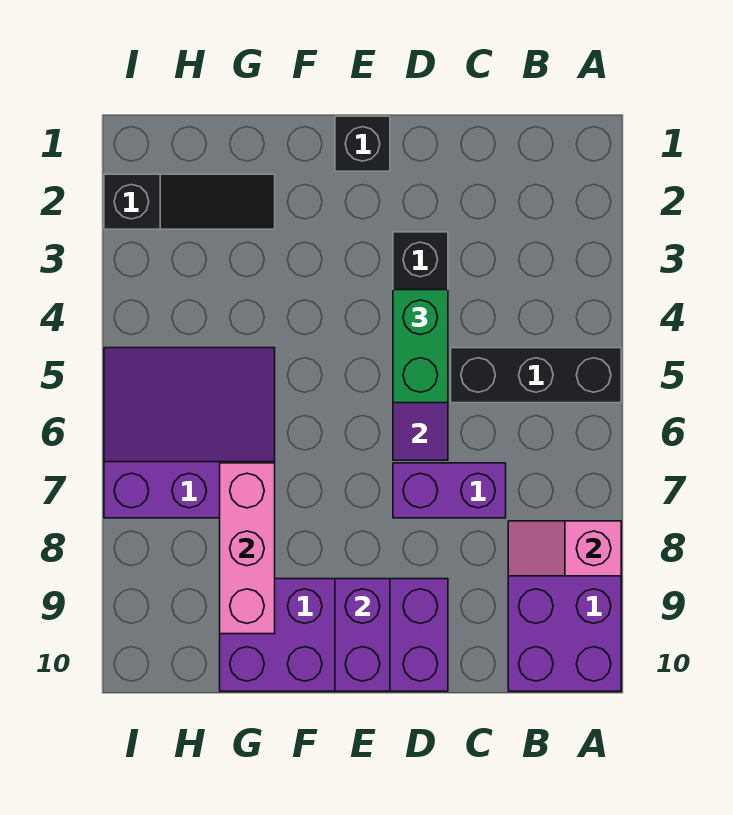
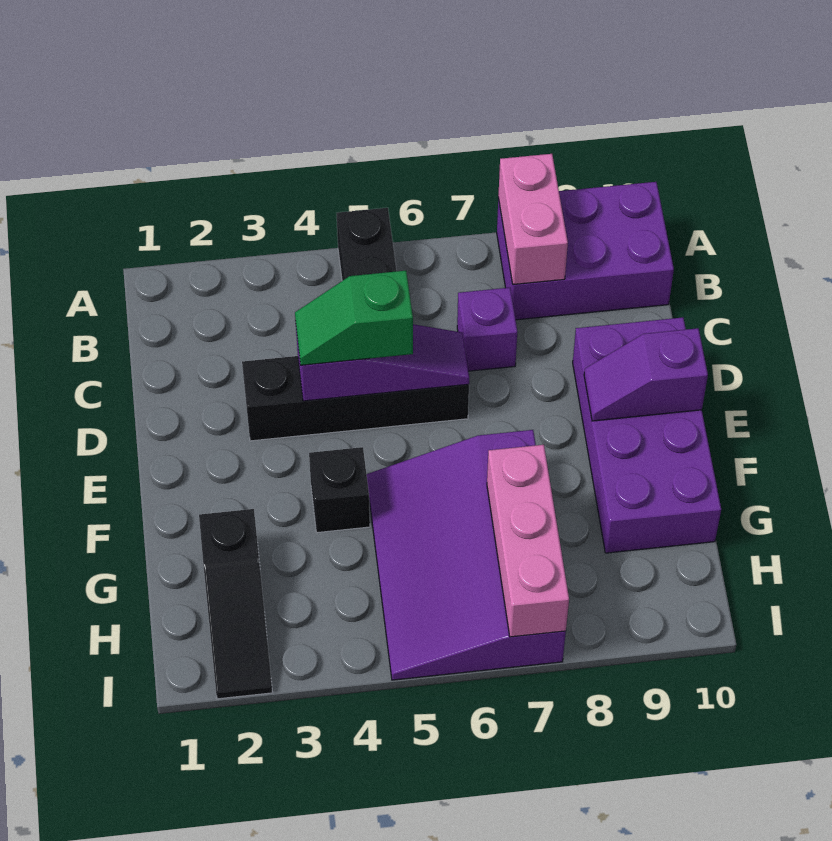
pink 1x2 slope [508,521,621,576] -> pink 1x2 brick [498,154,568,285]
purple 1x2 brick [393,463,506,518] -> purple 1x1 brick [457,288,517,371]
green 1x2 brick [393,290,448,403] -> green 1x2 slope [295,271,413,365]
black 1x1 brick [335,116,390,171] -> black 1x1 brick moved to [309,447,370,533]
purple 1x2 brick [335,579,390,691] -> purple 1x2 slope [584,328,708,421]
black 1x3 slope [104,174,275,229] -> black 1x3 slope turned to [199,509,273,699]
purple 3x3 slope [104,348,275,518] -> purple 3x4 slope [367,430,566,680]
pink 1x3 brick [220,463,275,634] -> pink 1x3 brick turned to [487,445,569,637]

